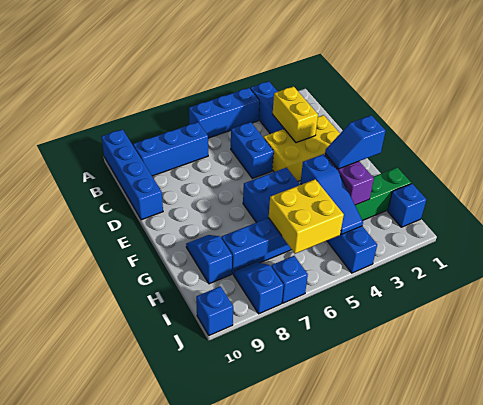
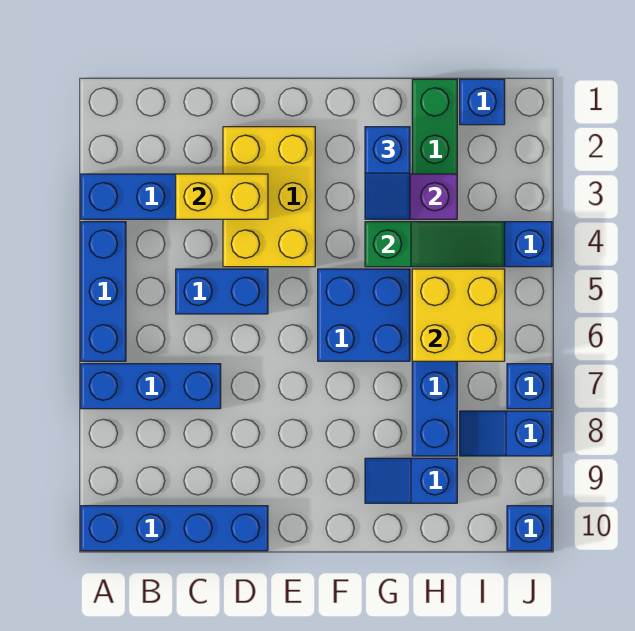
blue 1x3 brick [133,122,208,176] -> blue 1x3 brick turned to [81,364,221,409]
blue 1x3 slope [300,154,363,235] -> green 1x3 slope [365,222,505,267]

